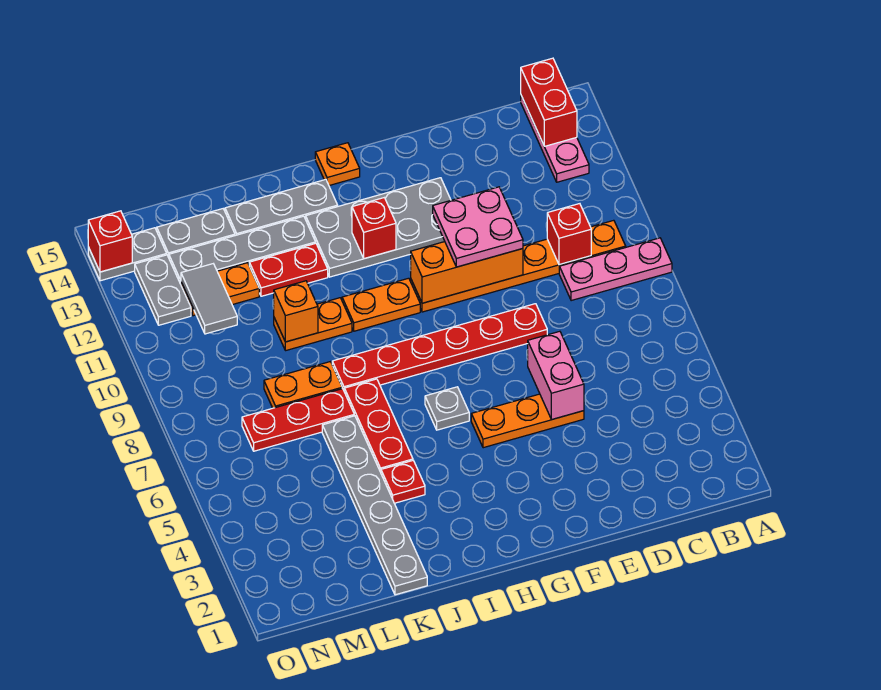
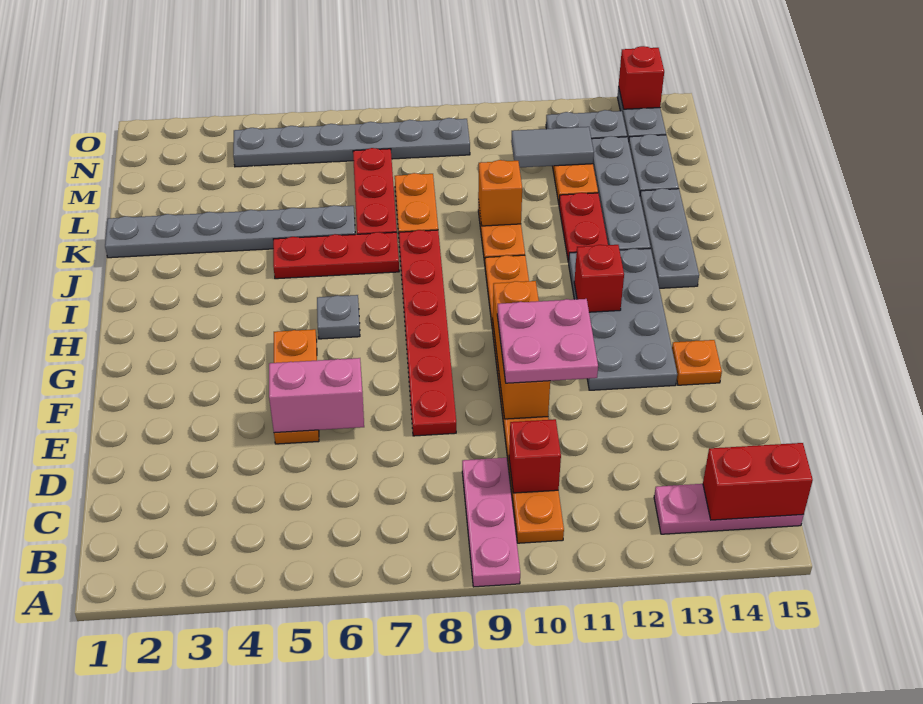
orange 1x1 plate [315,143,360,185] -> orange 1x1 plate moved to [672,340,722,385]
red 1x1 plate [381,461,425,503] -> none
none -> grey 1x6 plate [233,118,470,167]

